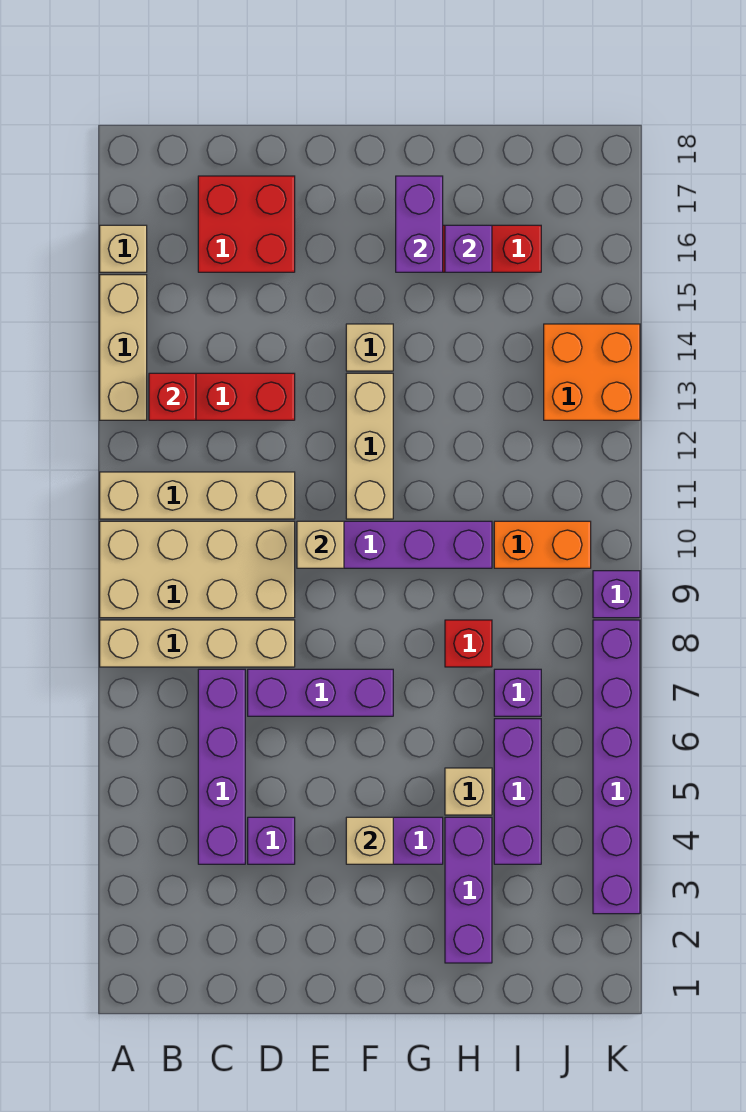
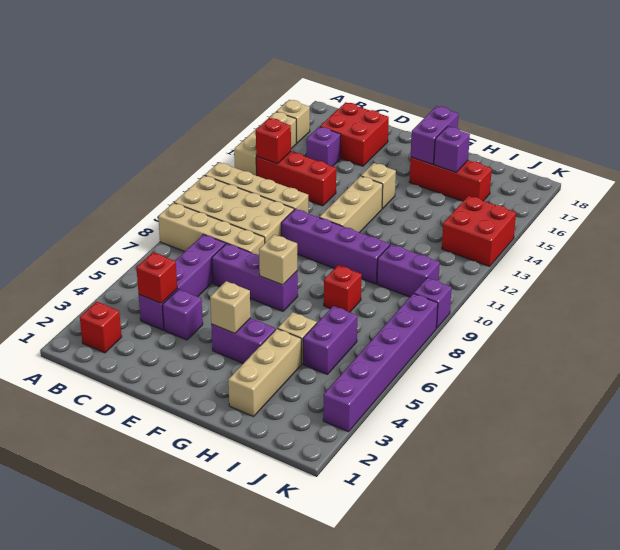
none -> red 1x1 brick [80,302,122,353]
none -> red 1x1 brick [136,252,177,303]
tan 1x1 brick [297,521,344,568] -> tan 1x1 brick moved to [259,235,297,285]
purple 1x3 brick [445,817,492,963] -> tan 1x3 brick [228,329,301,416]
purple 1x3 brick [494,719,541,864] -> purple 1x2 brick [303,306,357,374]
purple 1x1 brick [494,669,541,716] -> purple 1x1 brick moved to [307,127,341,166]
orange 1x2 brick [494,521,591,568] -> purple 1x2 brick [377,244,440,297]
orange 2x2 brick [544,324,640,420] -> red 2x2 brick [442,196,516,266]

